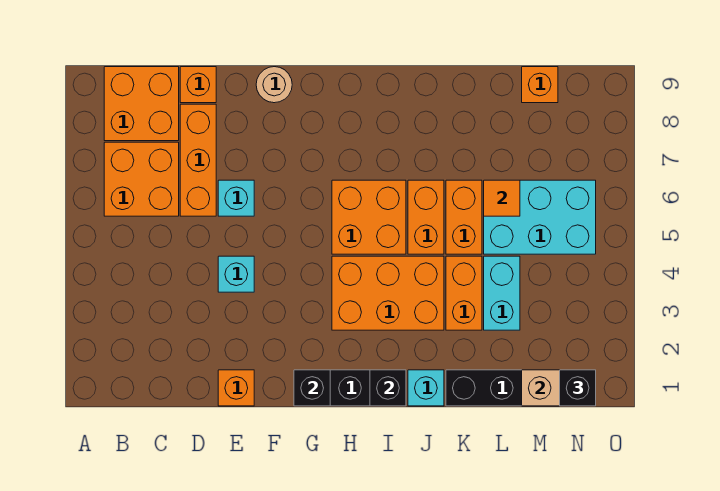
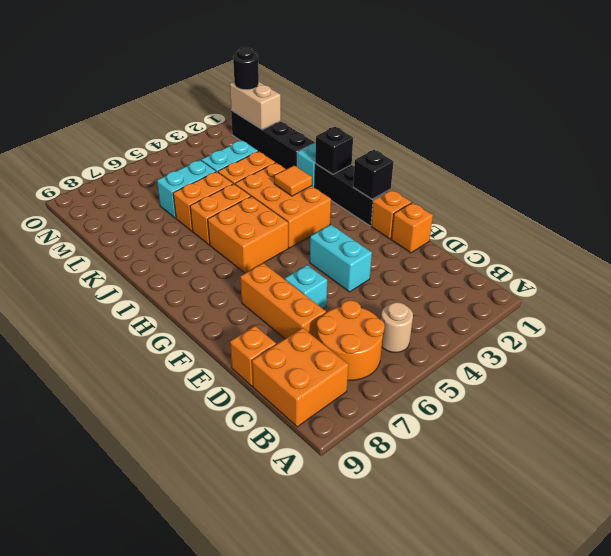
orange 2x2 brick [104,142,179,216] -> orange 2x2 round brick [317,300,385,380]
orange 1x3 brick [180,104,216,216] -> orange 1x3 brick turned to [240,263,326,339]
cyan 1x1 brick [218,256,254,292] -> cyan 1x2 brick [310,225,372,292]
tan 1x1 round brick [256,67,292,103] -> tan 1x1 round brick moved to [381,302,413,352]
cyan 2x3 brick [484,180,596,254] -> cyan 1x2 brick [157,160,216,218]
orange 1x1 tile [484,180,520,216] -> orange 1x1 tile moved to [274,166,312,196]
orange 1x1 brick [522,67,558,103] -> orange 1x1 brick moved to [371,190,411,239]
black 1x1 brick [560,370,596,406] -> black 1x1 round brick [233,47,259,90]

